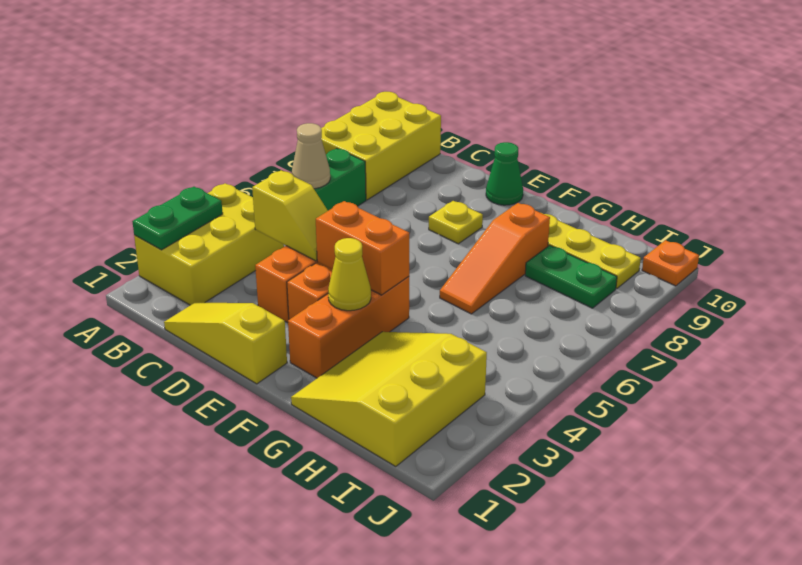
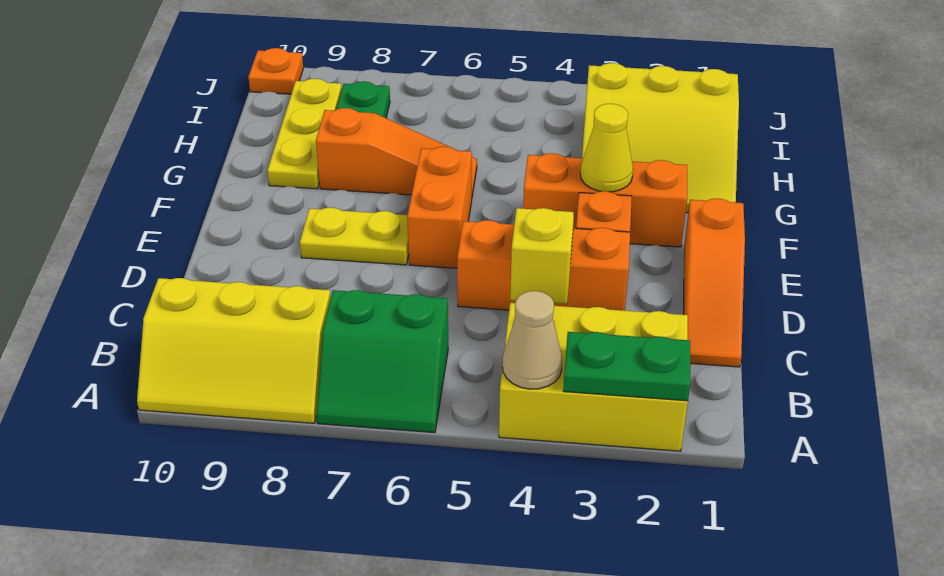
yellow 2x3 brick [321,92,441,200] -> yellow 2x3 slope [137,278,331,423]
tan 1x1 cone [292,123,330,189] -> tan 1x1 cone moved to [503,291,562,389]
yellow 1x3 slope [164,303,287,384] -> orange 1x3 slope [684,198,745,367]
orange 1x2 brick [316,201,409,295] -> orange 1x2 brick moved to [407,147,472,268]
yellow 1x1 plate [429,201,483,244] -> yellow 1x2 plate [300,207,409,265]
green 1x1 cone [486,142,523,205] -> none

